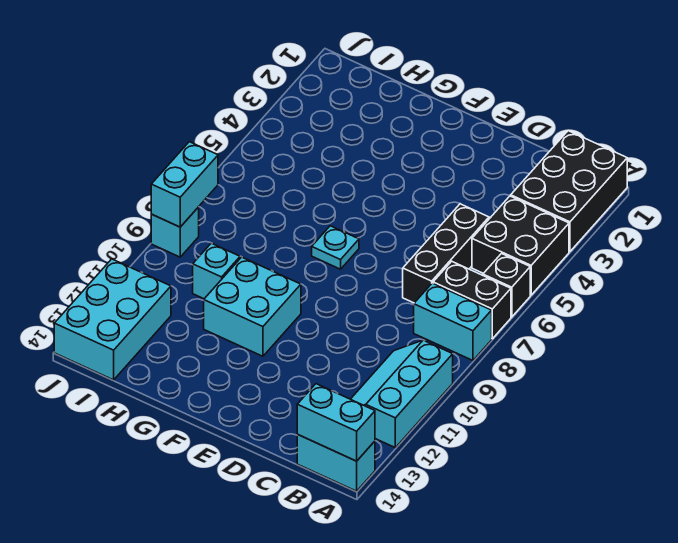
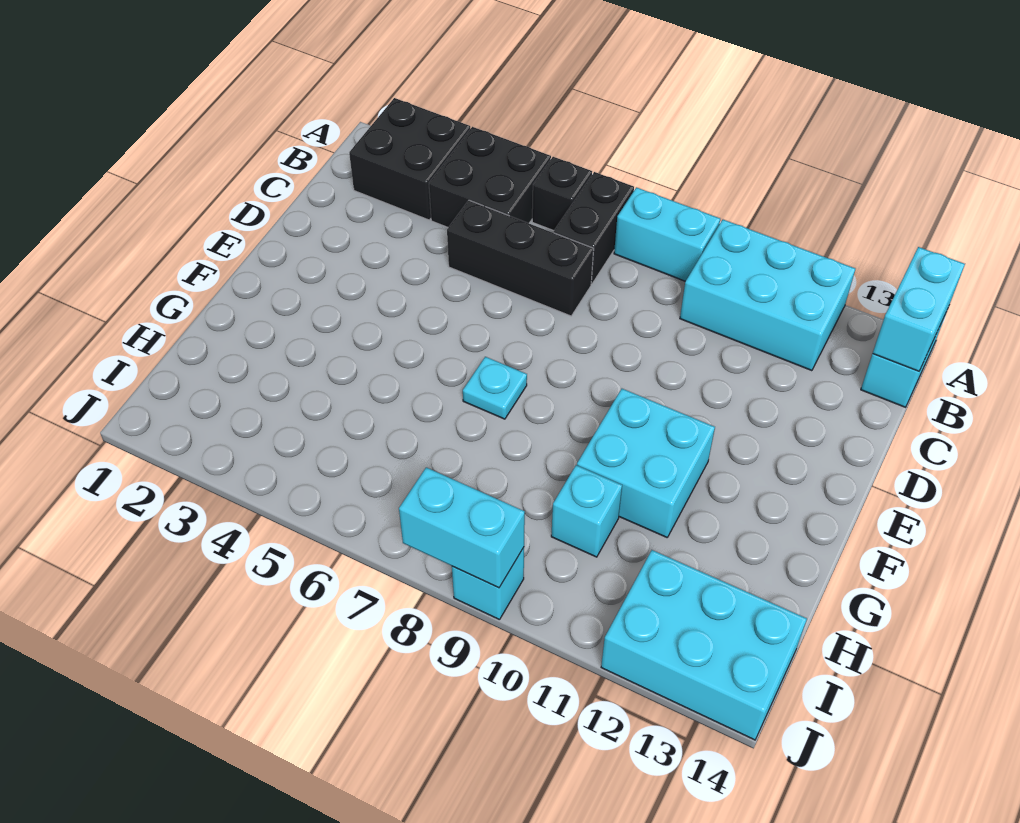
black 2x3 brick [511,131,627,252] -> black 2x2 brick [349,98,470,220]
cyan 1x2 brick [414,283,492,360] -> cyan 1x2 brick turned to [614,187,720,281]
cyan 2x3 slope [351,340,453,447] -> cyan 2x3 brick [680,220,855,371]

